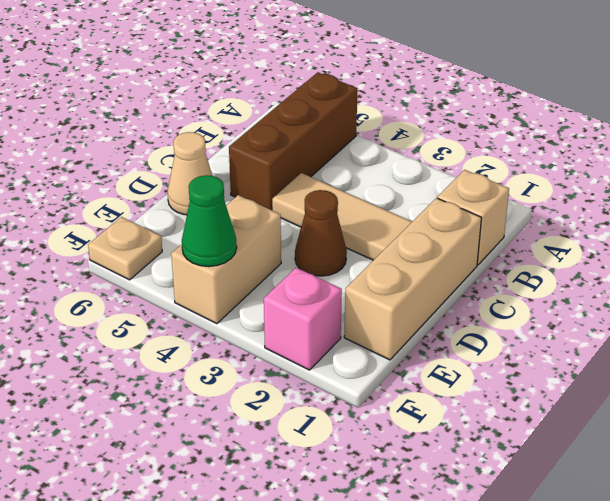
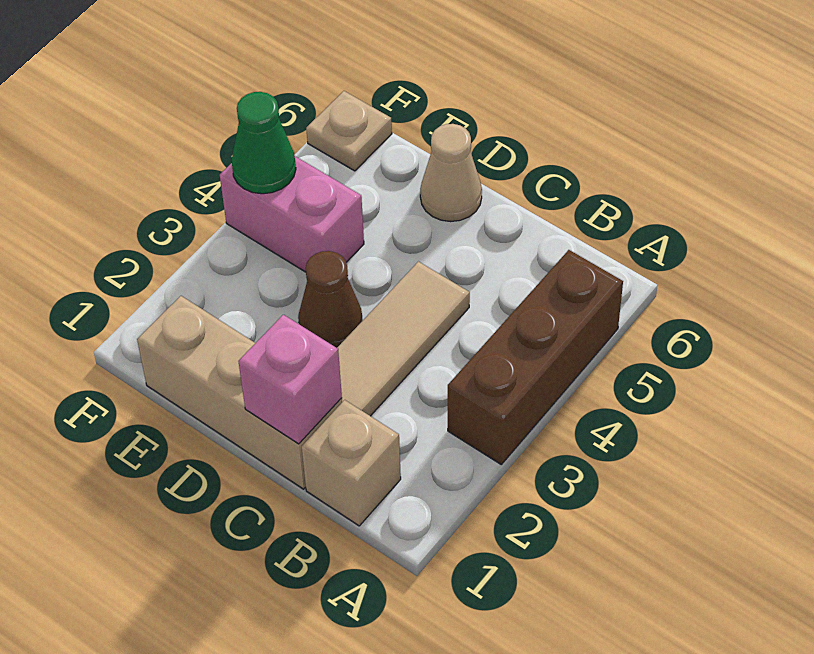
brown 1x3 brick [229,72,357,211] -> brown 1x3 brick turned to [448,250,623,464]
tan 1x2 brick [171,195,281,324] -> pink 1x2 brick [220,156,364,272]
pink 1x1 brick [264,268,342,370] -> pink 1x1 brick moved to [238,315,342,444]

